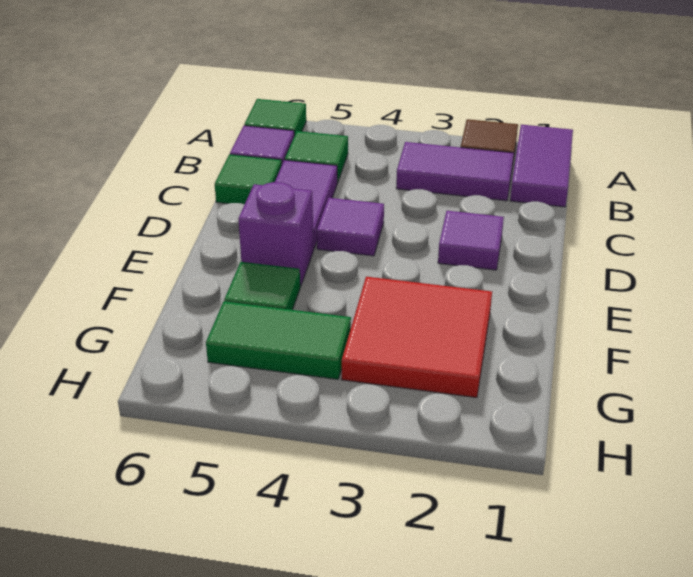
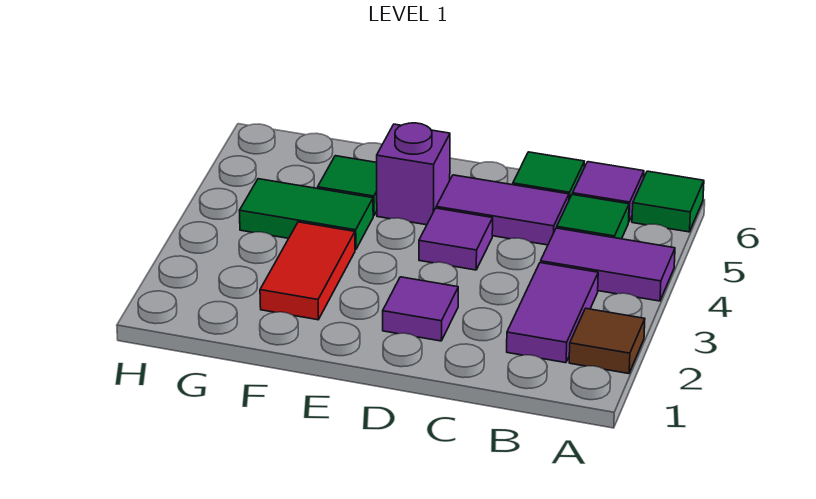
purple 1x2 tile [510,125,573,207] -> purple 1x2 tile moved to [541,228,675,301]
red 2x2 tile [342,277,492,398] -> red 1x2 tile [260,222,355,320]
green 1x2 tile [206,301,351,379] -> green 1x2 tile turned to [239,179,373,250]

